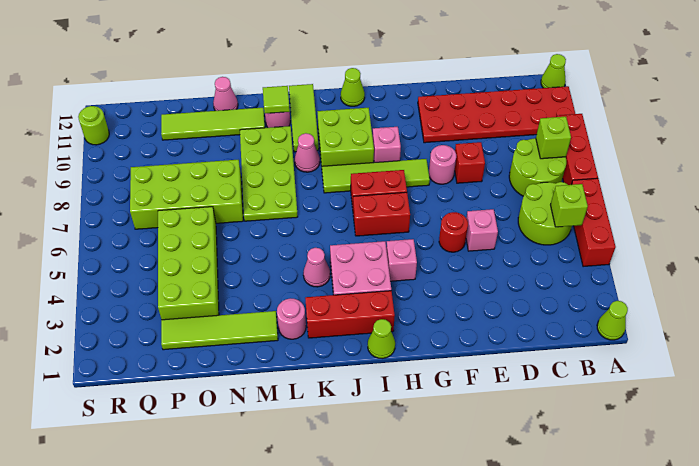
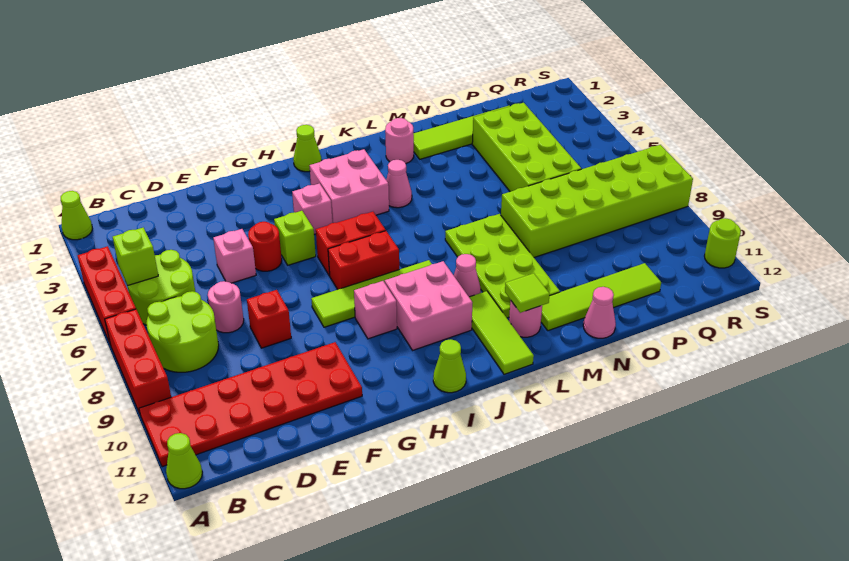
lime 1x1 brick [536,117,571,159] -> lime 1x1 brick moved to [274,211,316,265]
pink 1x1 round brick [429,145,456,184] -> pink 1x1 round brick moved to [208,281,244,333]
red 1x3 brick [305,291,395,338] -> none
lime 2x2 brick [317,108,374,166] -> pink 2x2 brick [385,261,472,350]
lime 2x4 brick [130,160,243,229] -> lime 2x6 brick [501,145,693,257]

